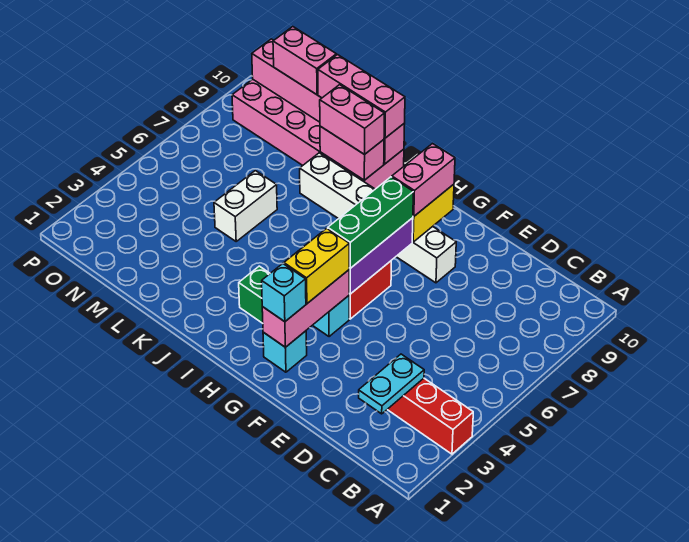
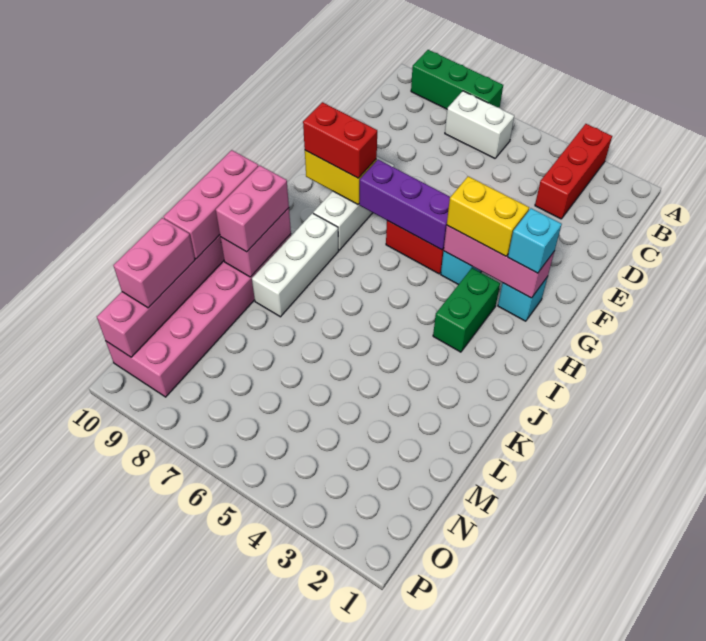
cyan 1x2 plate [359,354,424,414] -> none
green 1x3 brick [328,177,413,268] -> green 1x3 brick moved to [411,50,503,109]
pink 1x2 brick [392,144,455,216] -> red 1x2 brick [303,102,377,178]
white 1x2 brick [214,171,277,241] -> white 1x2 brick moved to [445,91,514,158]

